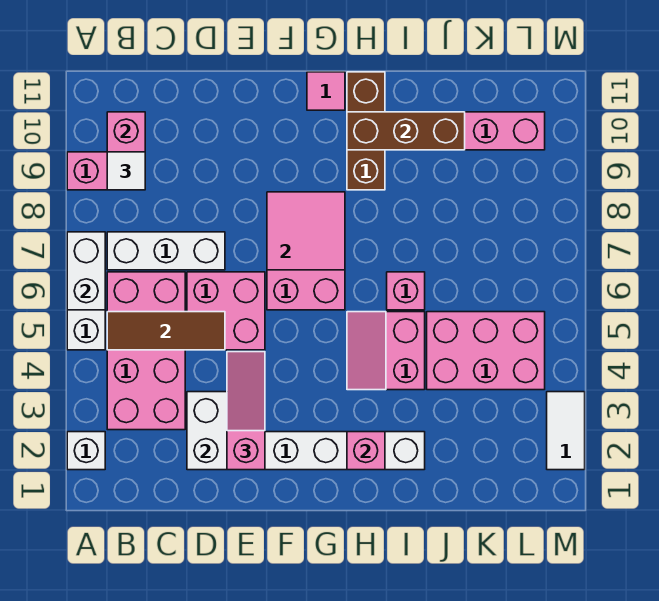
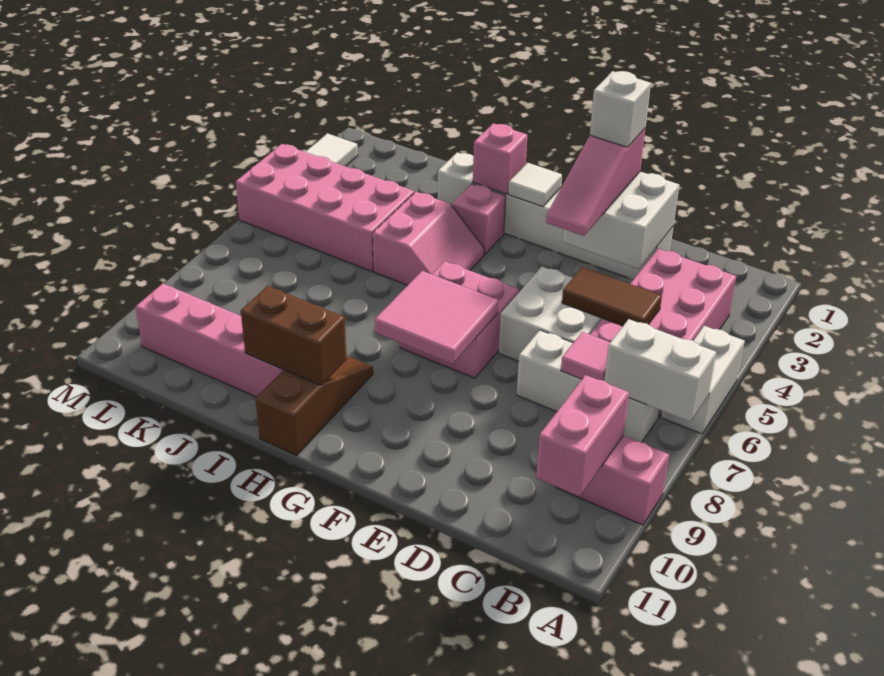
white 1x1 brick [67,432,105,470] -> white 1x1 brick moved to [590,71,651,147]
white 1x2 brick [67,232,105,310] -> white 1x2 brick turned to [604,319,716,422]
brown 1x3 tile [107,312,225,350] -> brown 1x2 tile [562,267,662,326]
white 1x1 tile [107,152,145,190] -> white 1x1 tile moved to [508,163,562,207]
pink 2x2 brick [187,272,265,350] -> white 2x2 brick [499,266,603,361]
pink 1x1 tile [307,72,345,110] -> pink 1x1 tile moved to [561,332,610,381]
brown 1x3 brick [347,72,385,190] -> brown 1x3 slope [255,356,373,456]
brown 1x3 brick [347,112,465,150] -> brown 1x2 brick [241,286,347,385]
pink 1x1 brick [387,272,425,310] -> pink 1x1 brick moved to [452,184,506,254]
pink 2x3 brick [427,312,545,390] -> pink 2x4 brick [236,144,414,271]

